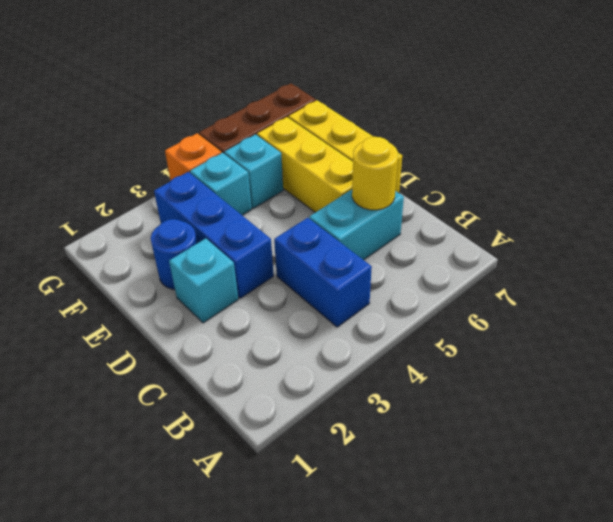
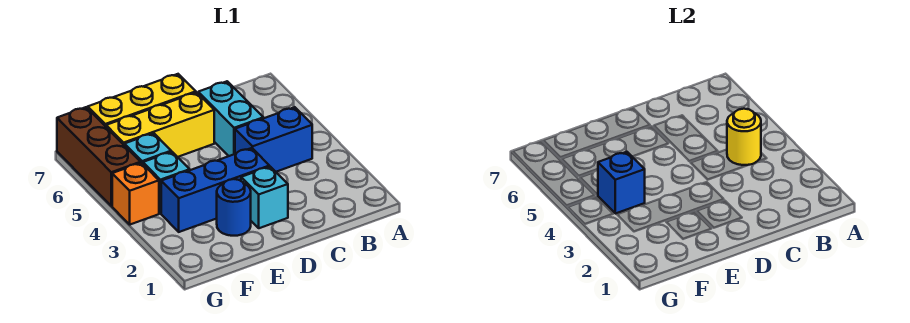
yellow 1x1 round brick [352,137,398,210] -> yellow 1x1 round brick moved to [727,109,761,165]
none -> blue 1x1 brick [598,152,645,214]

